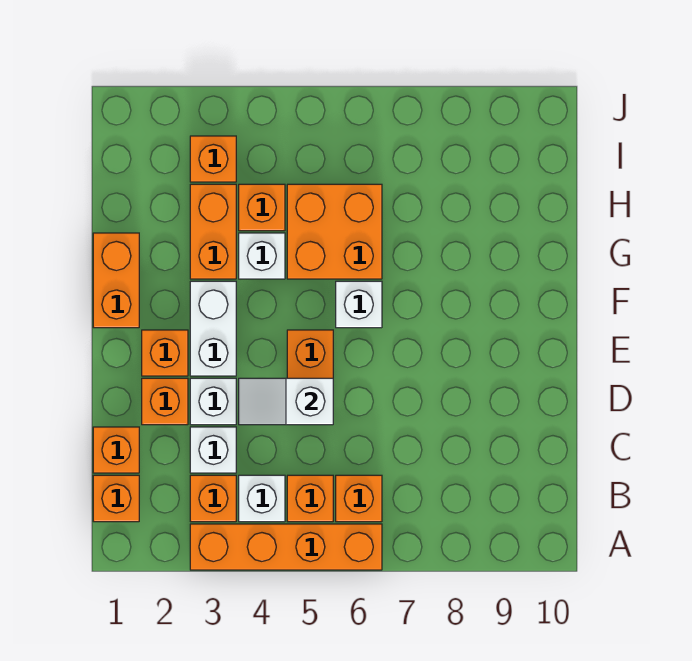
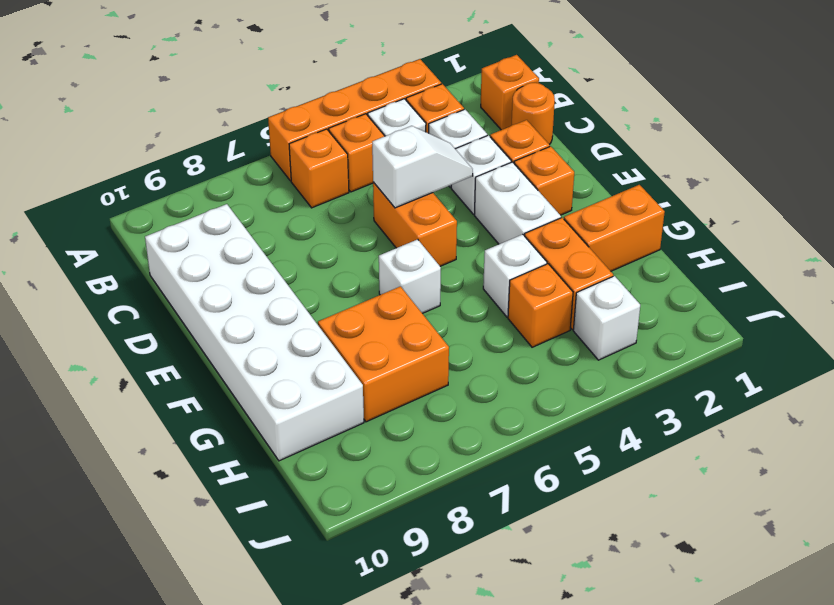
orange 1x1 brick [93,427,139,473] -> orange 1x1 round brick [512,83,555,145]
none -> white 2x6 brick [145,204,364,461]
orange 1x2 brick [93,233,139,328] -> orange 1x2 brick turned to [564,185,665,271]
orange 2x2 brick [287,184,382,279] -> orange 2x2 brick moved to [318,286,449,422]
orange 1x1 brick [190,136,236,182] -> white 1x1 brick [573,276,640,360]

